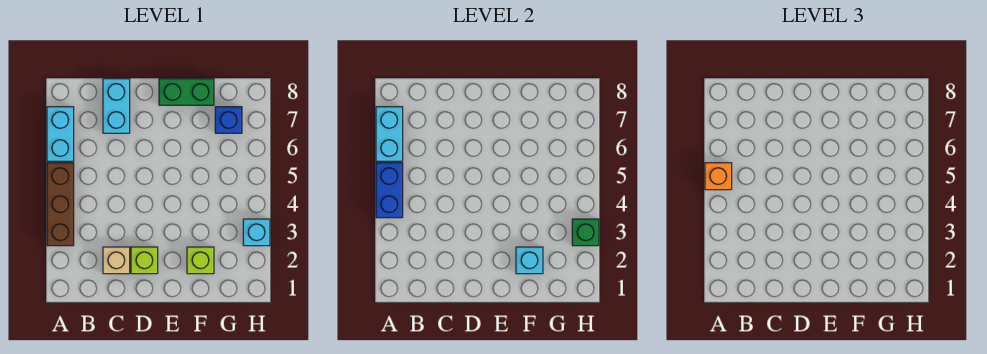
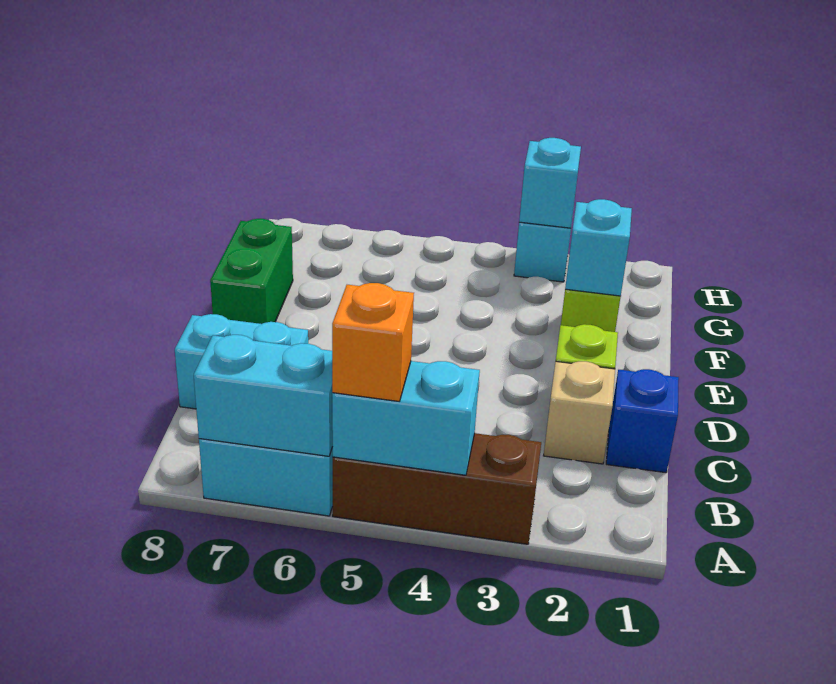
blue 1x2 brick [376,163,403,218] -> cyan 1x2 brick [332,361,480,475]
blue 1x1 brick [215,107,242,133] -> blue 1x1 brick moved to [606,369,679,473]
green 1x1 brick [572,219,599,246] -> cyan 1x1 brick [519,138,581,228]

